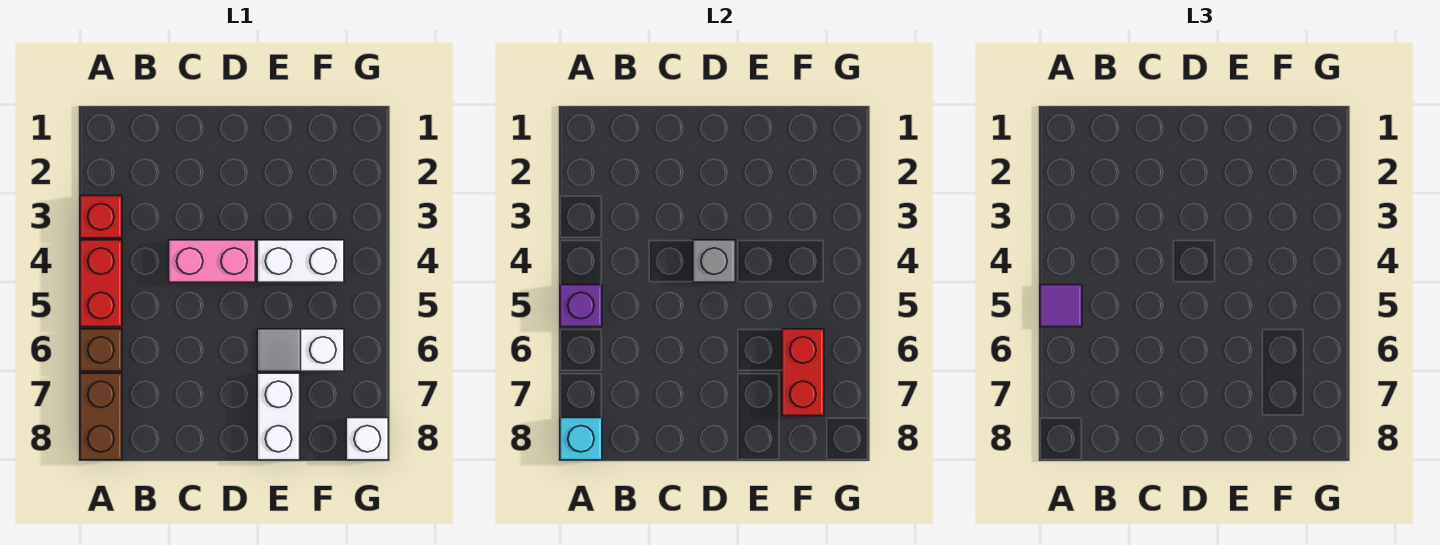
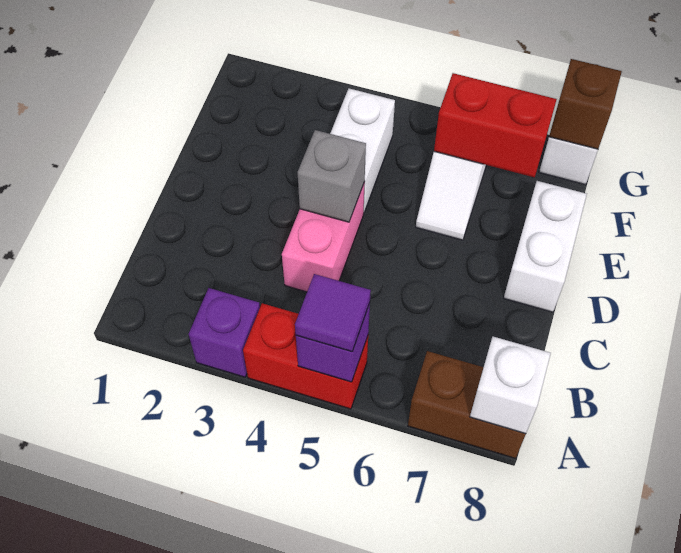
red 1x1 brick [80,196,122,238] -> purple 1x1 brick [189,288,260,377]
brown 1x1 brick [80,329,122,371] -> brown 1x1 brick moved to [549,59,622,149]
cyan 1x1 brick [560,418,602,460] -> white 1x1 brick [470,337,551,434]
white 1x2 brick [257,373,300,460] -> white 1x2 brick turned to [504,181,587,312]

